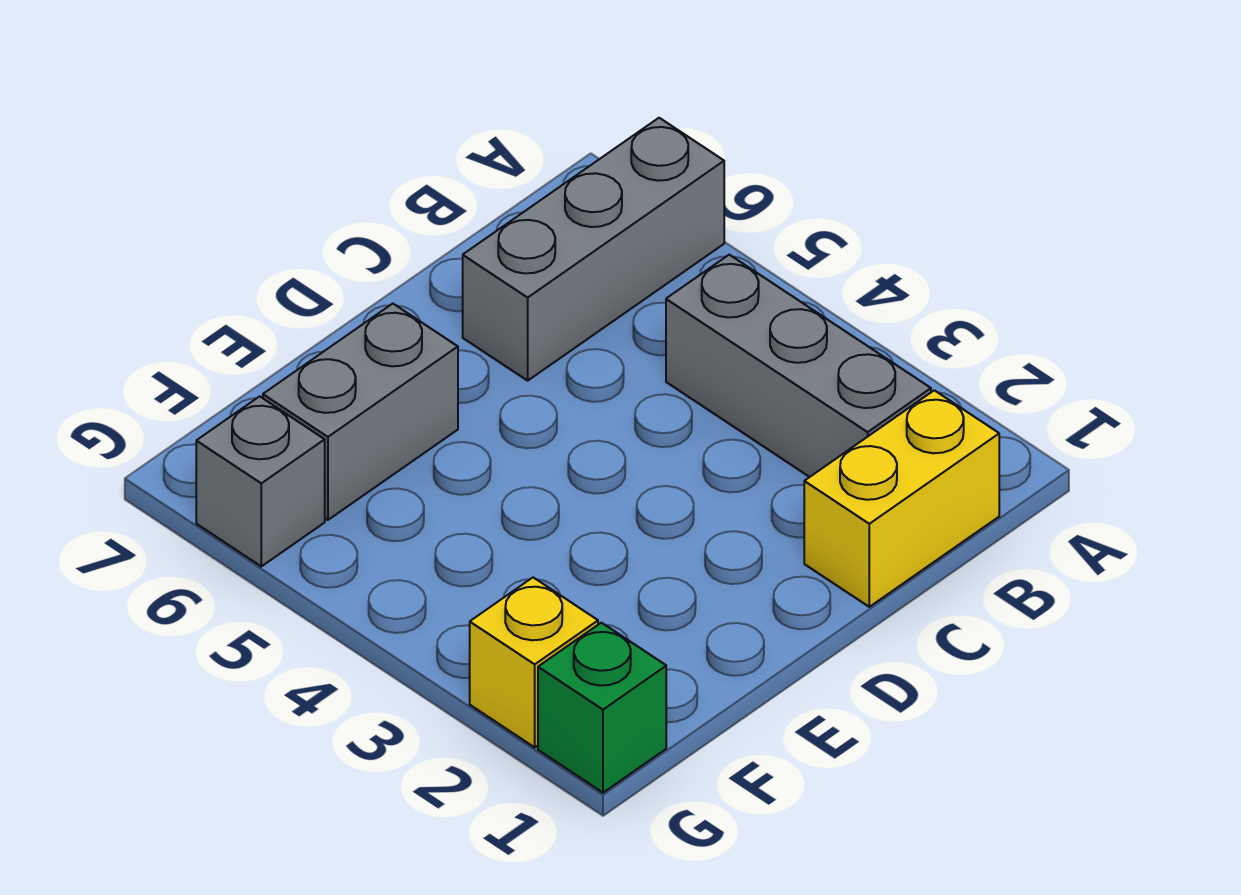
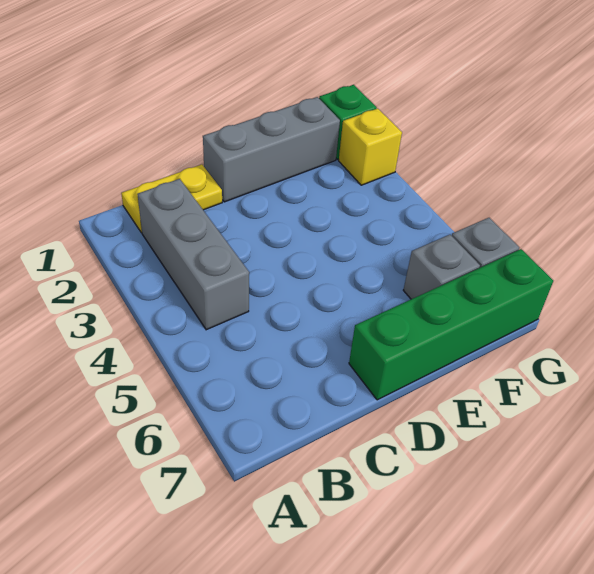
grey 1x3 brick [463,118,724,381] -> grey 1x3 brick moved to [203,97,340,202]
yellow 1x2 brick [804,390,999,607] -> yellow 1x2 plate [121,164,222,233]
none -> green 1x4 brick [349,249,553,400]
grey 1x2 brick [263,304,458,520] -> grey 1x1 brick [403,235,480,299]

